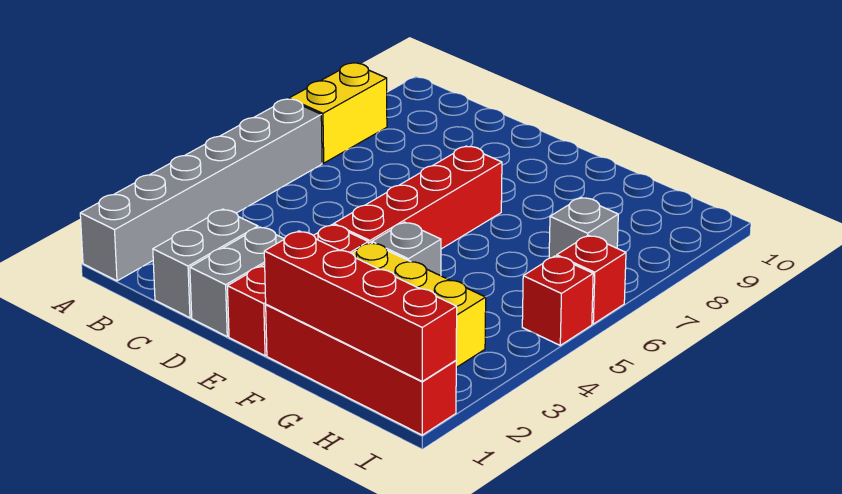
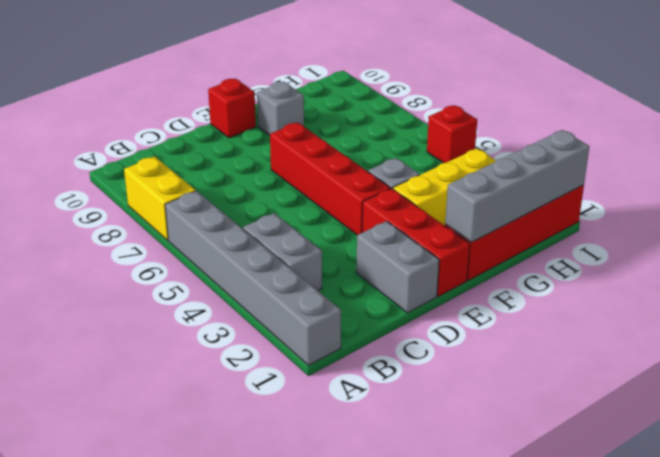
grey 1x2 brick [153,209,258,318] -> grey 1x2 brick moved to [243,213,322,290]
red 1x4 brick [264,231,457,381] -> grey 1x4 brick [445,130,589,242]
grey 1x1 brick [549,197,618,258] -> grey 1x1 brick moved to [257,82,304,135]
red 1x1 brick [557,235,626,324] -> red 1x1 brick moved to [208,79,256,138]

